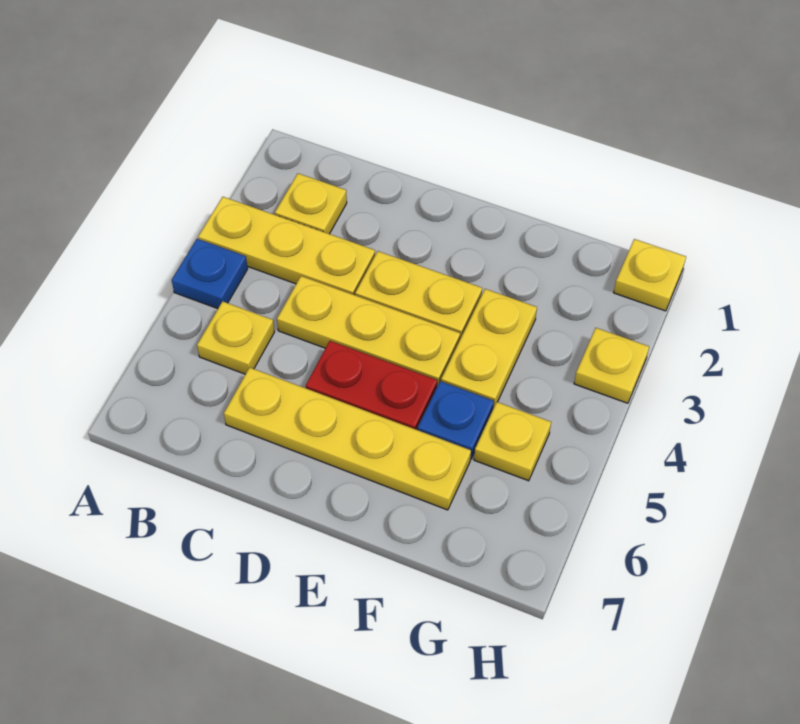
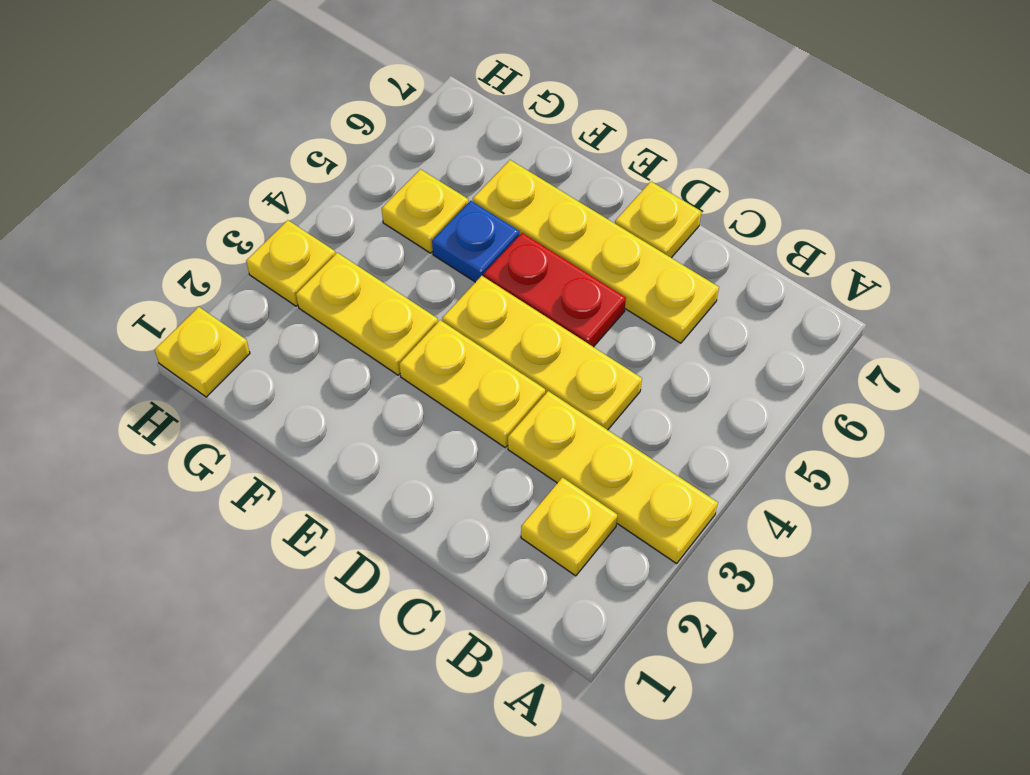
blue 1x1 plate [172,239,248,309] -> none
yellow 1x1 plate [197,301,274,374] -> yellow 1x1 plate moved to [615,182,701,258]
yellow 1x2 plate [441,289,537,409] -> yellow 1x2 plate turned to [296,253,438,375]

